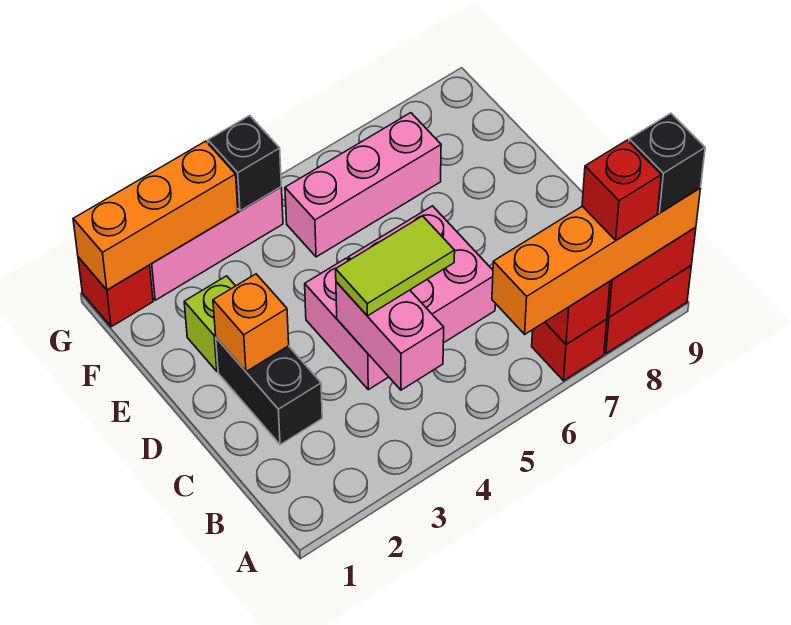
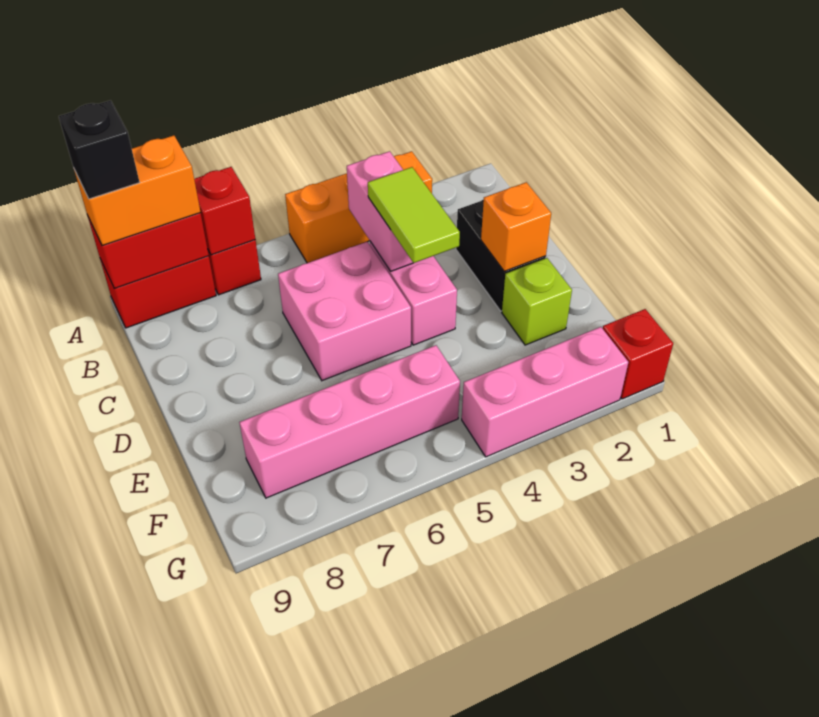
orange 1x4 brick [492,188,701,334] -> orange 1x2 brick [74,135,201,246]
red 1x1 brick [582,140,661,240] -> none
lime 1x2 tile [336,216,455,316] -> lime 1x2 tile turned to [368,167,460,263]
pink 1x3 brick [285,113,441,257] -> pink 1x4 brick [239,345,460,498]
orange 1x3 brick [73,141,238,290] -> orange 1x3 brick moved to [285,151,432,263]
black 1x1 brick [208,116,281,211] -> none

